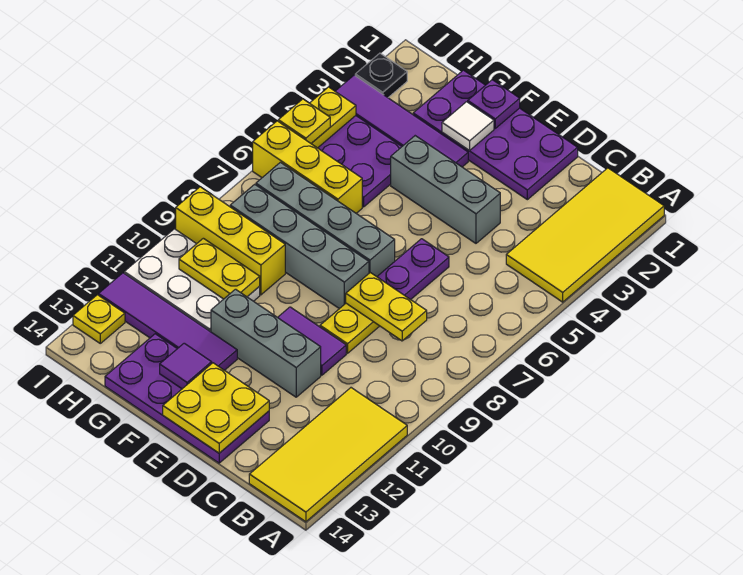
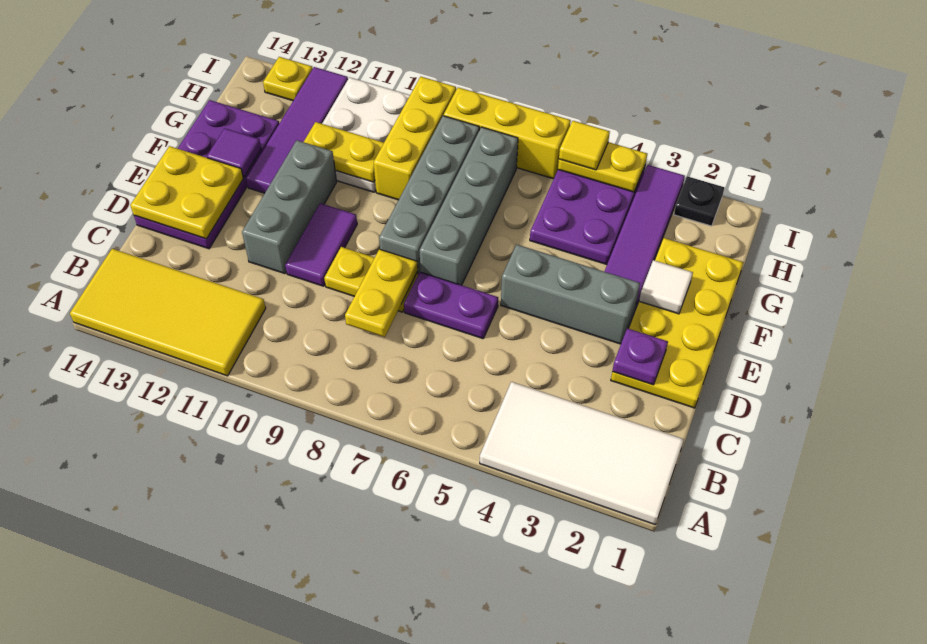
yellow 2x4 tile [506,168,664,302] -> white 2x4 tile [480,382,684,524]
purple 2x4 plate [413,70,578,200] -> yellow 2x4 plate [611,238,744,408]
grey 1x3 brick [391,136,500,243] -> grey 1x3 brick turned to [501,244,640,344]
purple 1x1 plate [468,80,520,128] -> purple 1x1 plate moved to [612,328,668,385]
yellow 1x3 brick [253,121,362,213] -> yellow 1x3 brick turned to [444,87,571,179]
yellow 1x2 plate [179,238,260,299] -> yellow 1x2 plate turned to [304,122,384,182]
yellow 1x1 plate [278,99,330,143] -> yellow 1x1 tile [559,121,610,170]

